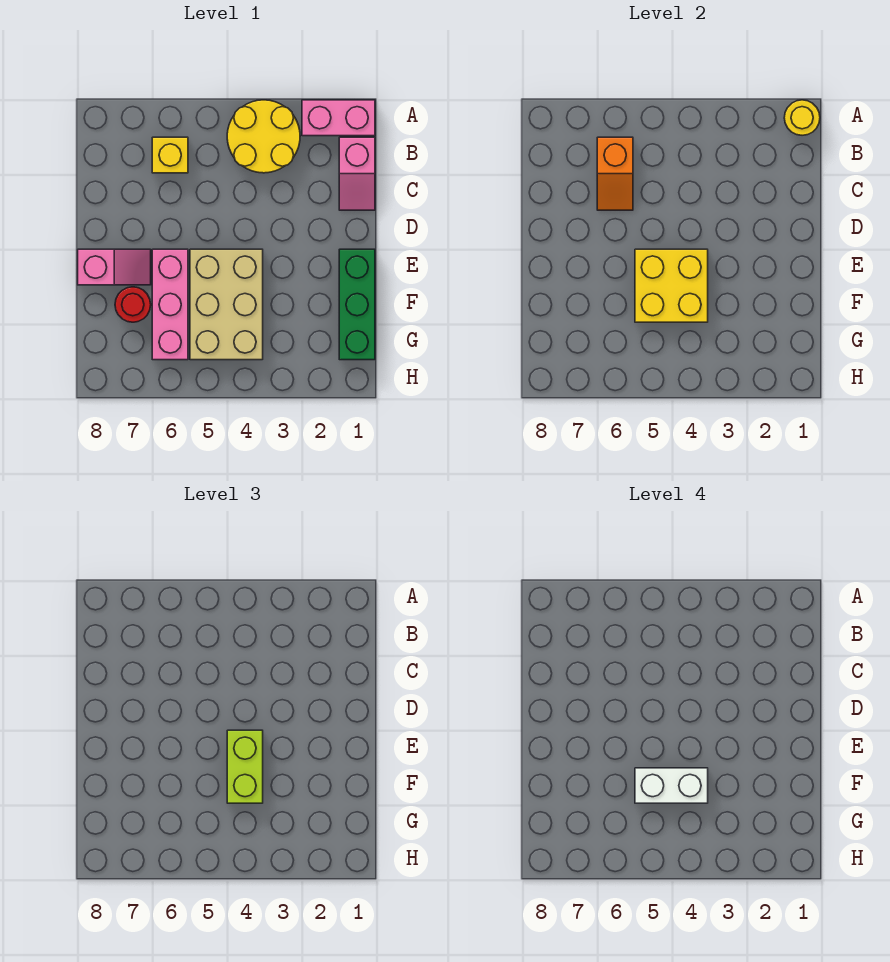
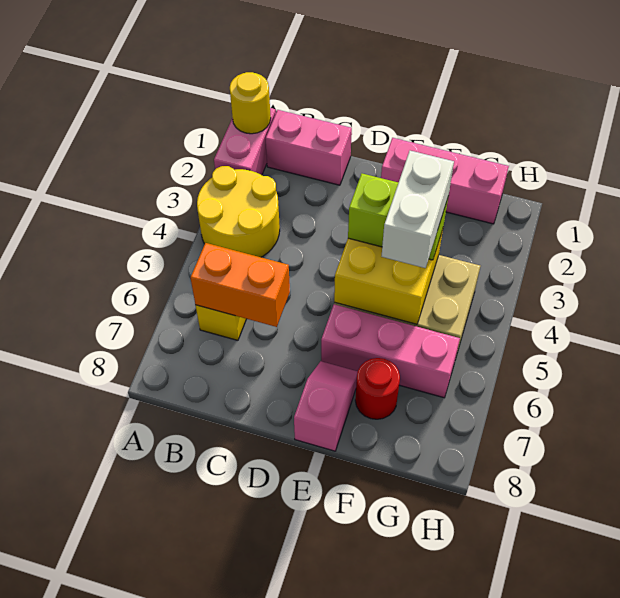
pink 1x2 slope [339,137,375,210] -> pink 1x2 brick [265,110,352,185]
orange 1x2 slope [597,137,633,210] -> orange 1x2 brick [191,243,290,327]
green 1x3 brick [339,249,375,360] -> pink 1x3 brick [381,138,509,224]

